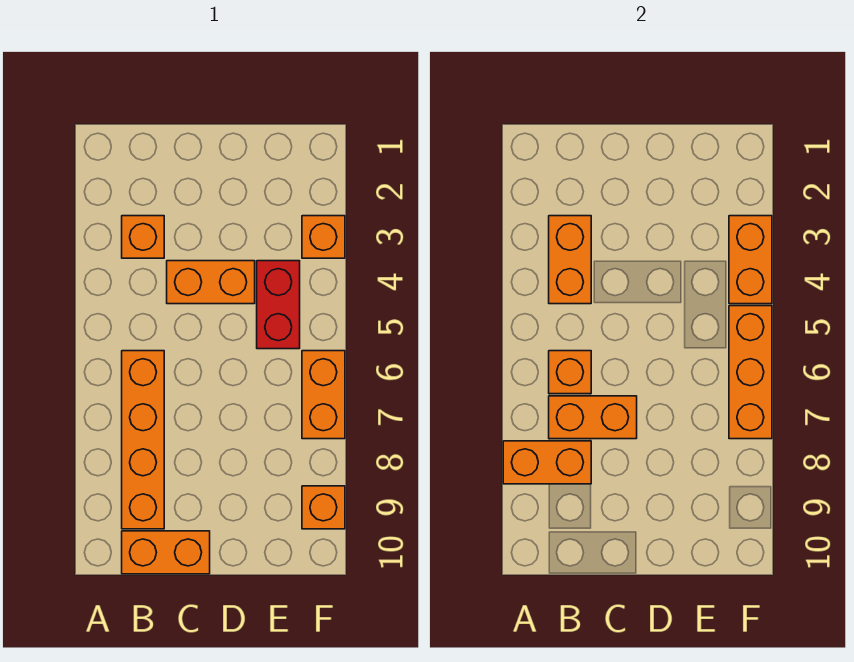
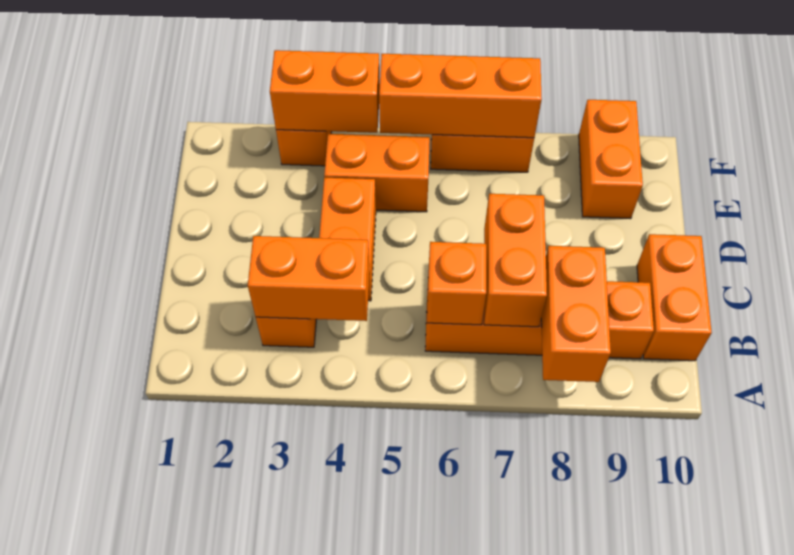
red 1x2 brick [257,261,300,349] -> orange 1x2 brick [324,134,430,212]
orange 1x1 brick [302,486,345,529] -> orange 1x2 brick [579,100,643,219]

